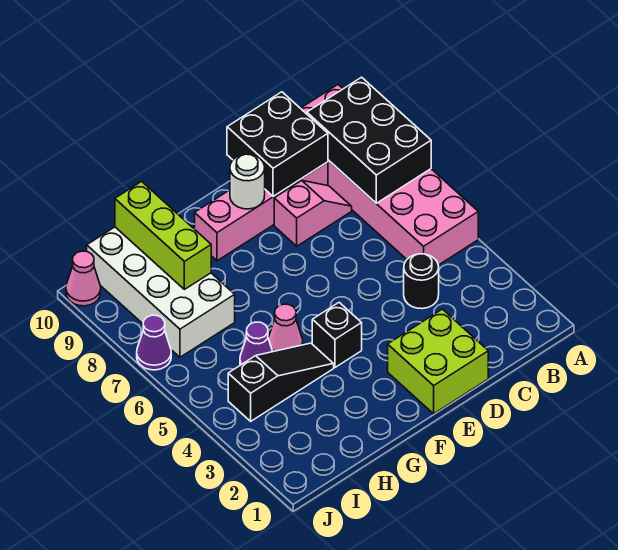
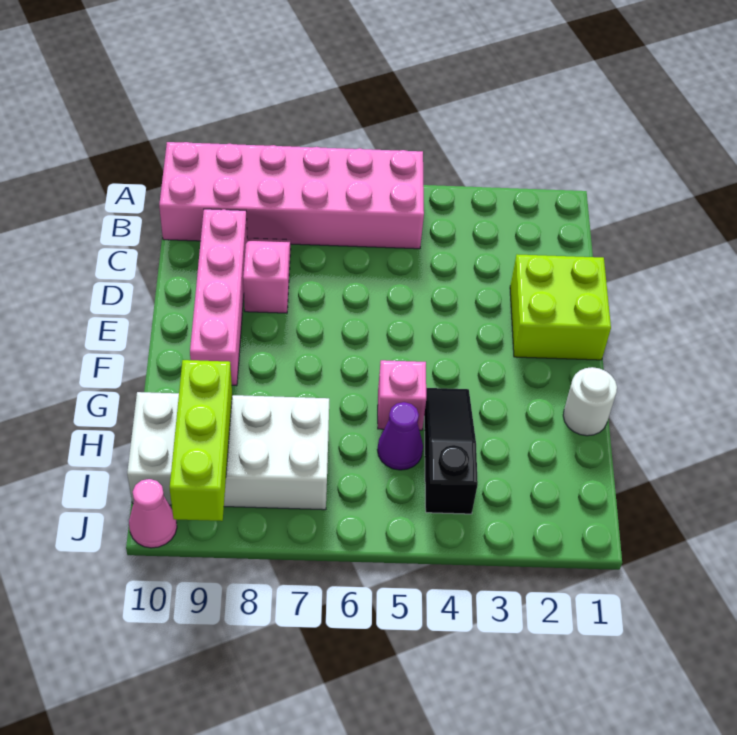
black 2x3 brick [307,77,431,203] -> none
black 1x1 round brick [404,254,439,309] -> none
black 2x2 brick [227,92,328,197] -> none
white 1x1 round brick [230,154,265,209] -> white 1x1 round brick moved to [563,367,617,436]
black 1x1 brick [312,303,362,368] -> none
pink 1x1 cone [268,304,303,352] -> pink 1x1 brick [378,360,426,430]
lime 1x3 brick [115,182,211,289] -> lime 1x3 brick turned to [170,360,232,521]
purple 1x1 cone [137,315,171,370] -> none

